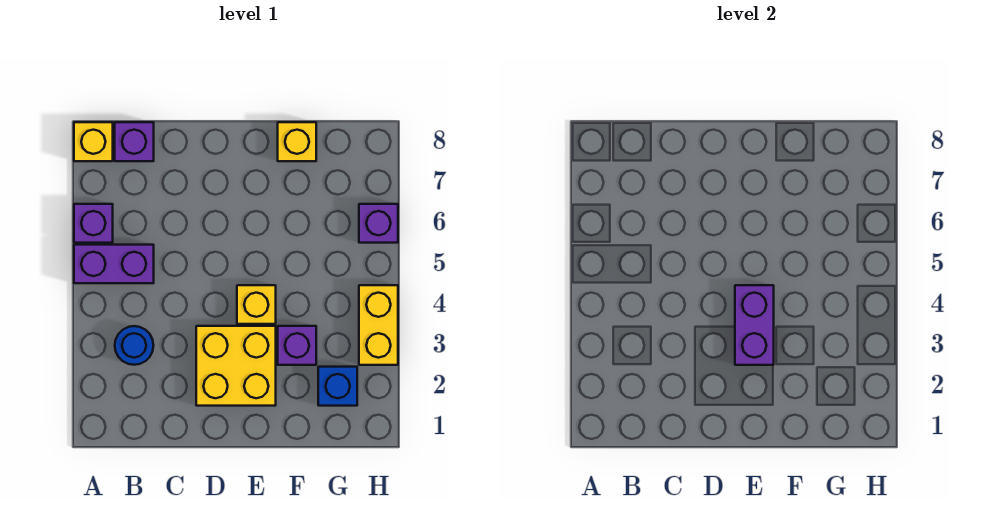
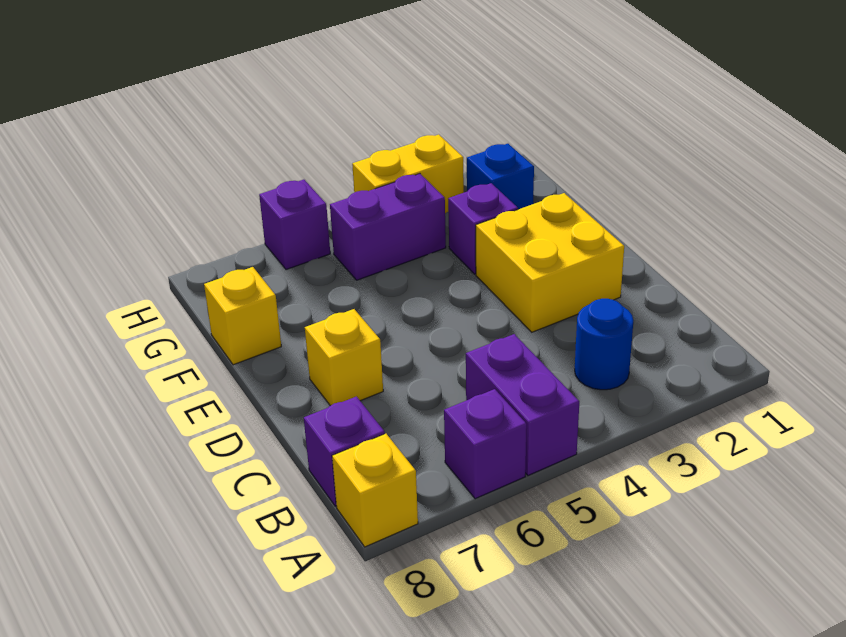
purple 1x2 brick [735,285,774,365] -> purple 1x2 brick moved to [330,174,446,280]
yellow 1x1 brick [237,285,276,324] -> yellow 1x1 brick moved to [305,309,383,406]

